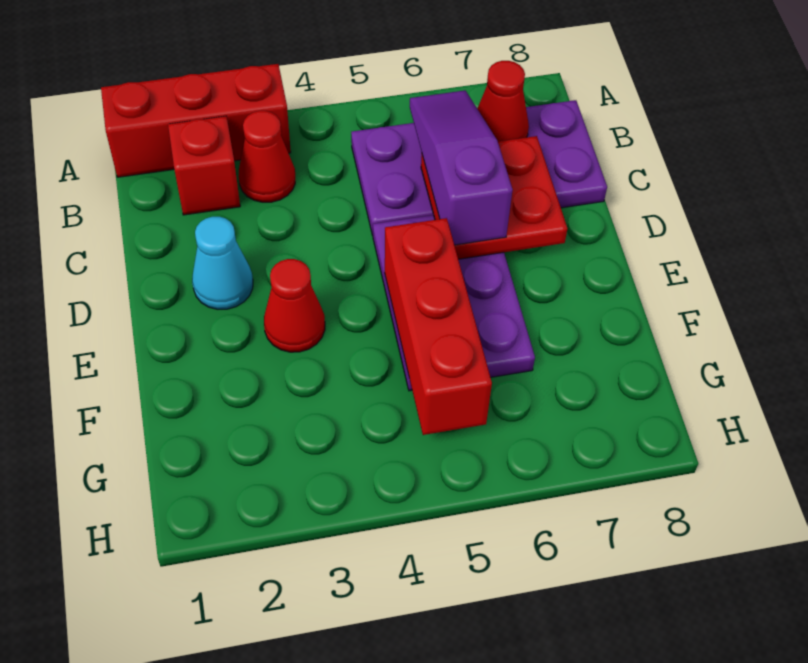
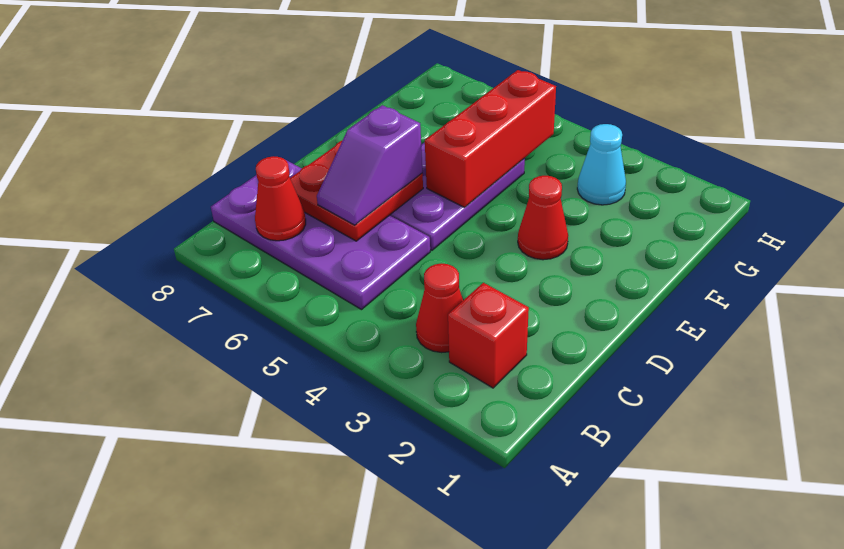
red 1x3 brick [101,64,291,177] -> none
purple 1x3 slope [410,90,513,245] -> purple 1x2 slope [317,105,422,225]
cyan 1x1 cone [192,217,253,309] -> cyan 1x1 cone moved to [577,124,626,205]

